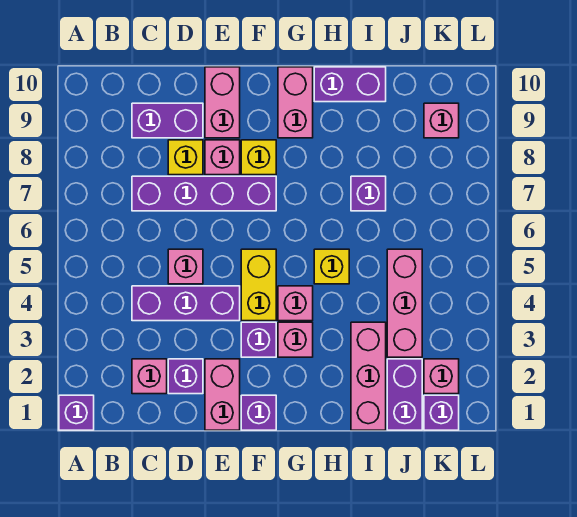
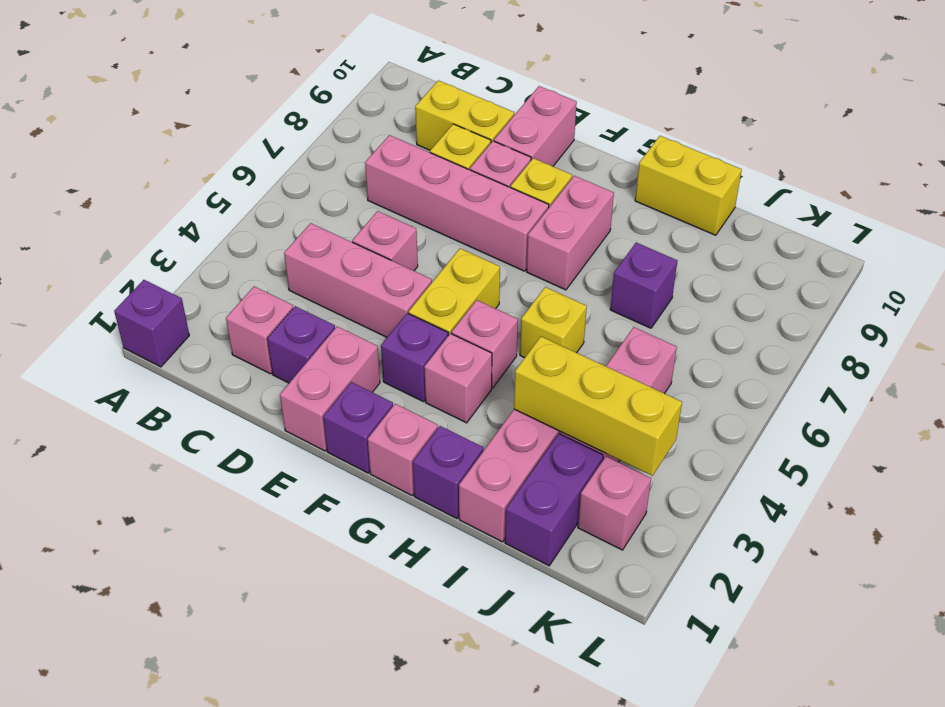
purple 1x3 brick [132,286,240,321] -> pink 1x3 brick [284,223,432,337]
purple 1x4 brick [132,176,276,211] -> pink 1x4 brick [365,135,549,271]
purple 1x2 brick [132,103,203,138] -> yellow 1x2 brick [415,80,514,150]
pink 1x2 brick [278,67,313,138] -> pink 1x2 brick moved to [527,176,614,290]
purple 1x2 brick [314,67,386,102] -> yellow 1x2 brick [635,136,742,235]
none -> yellow 1x3 brick [514,336,682,476]
purple 1x1 brick [424,395,459,430] -> purple 1x1 brick moved to [413,426,483,518]
pink 1x1 brick [424,103,459,138] -> pink 1x1 brick moved to [368,404,438,495]

